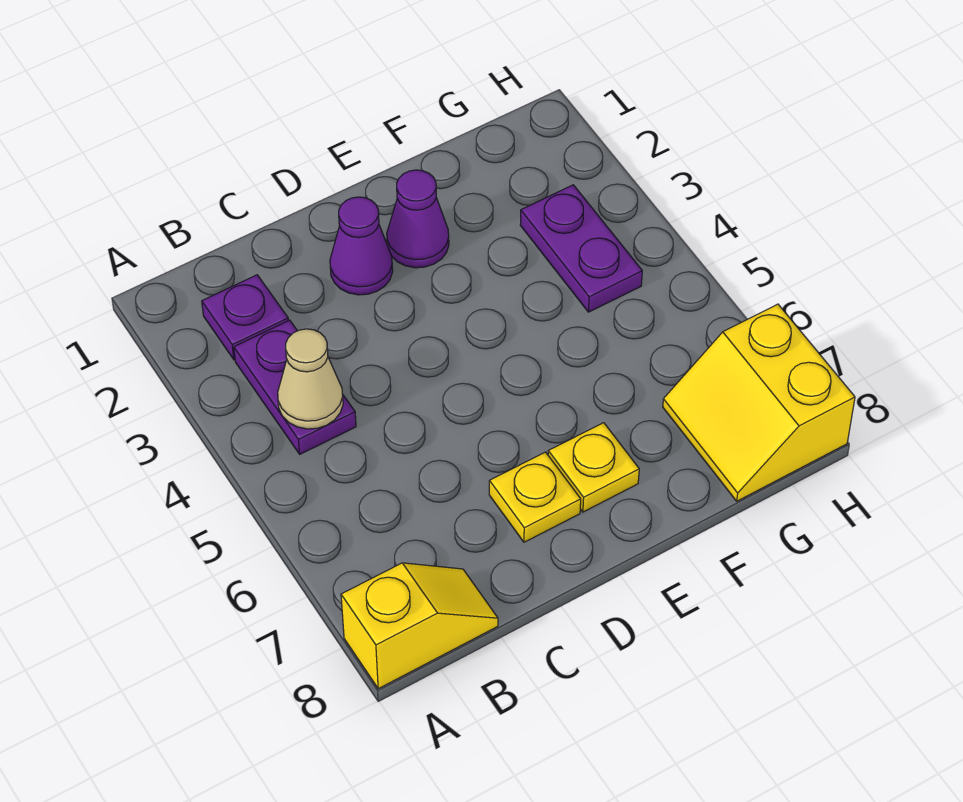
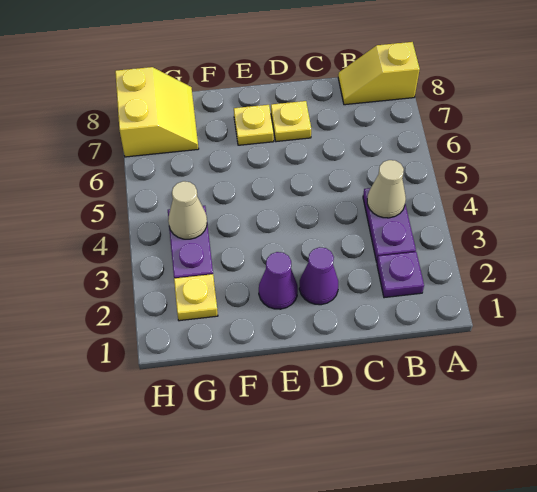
none -> yellow 1x1 plate [174,274,218,321]
none -> tan 1x1 cone [168,181,207,239]

